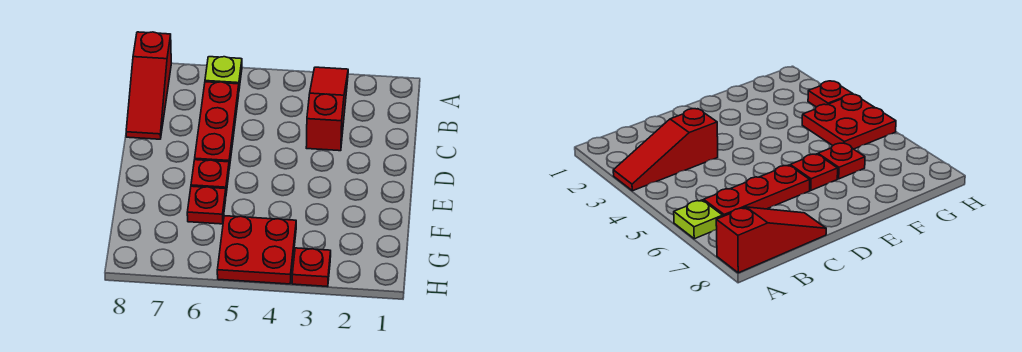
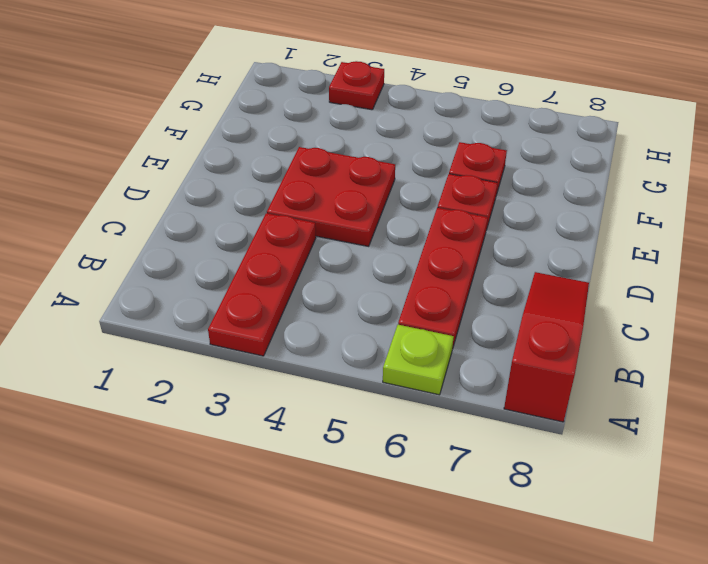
red 1x3 slope [306,67,348,151] -> red 1x3 plate [208,213,316,356]
red 2x2 plate [217,216,296,284] -> red 2x2 plate moved to [267,147,395,246]

